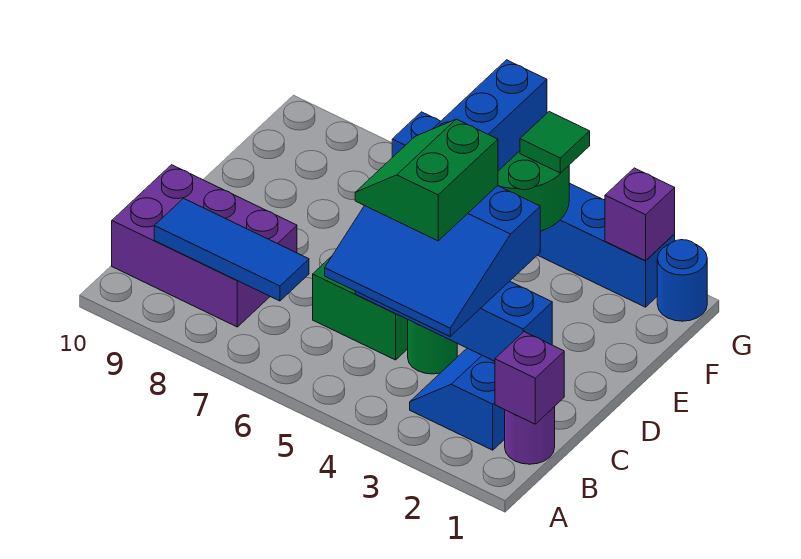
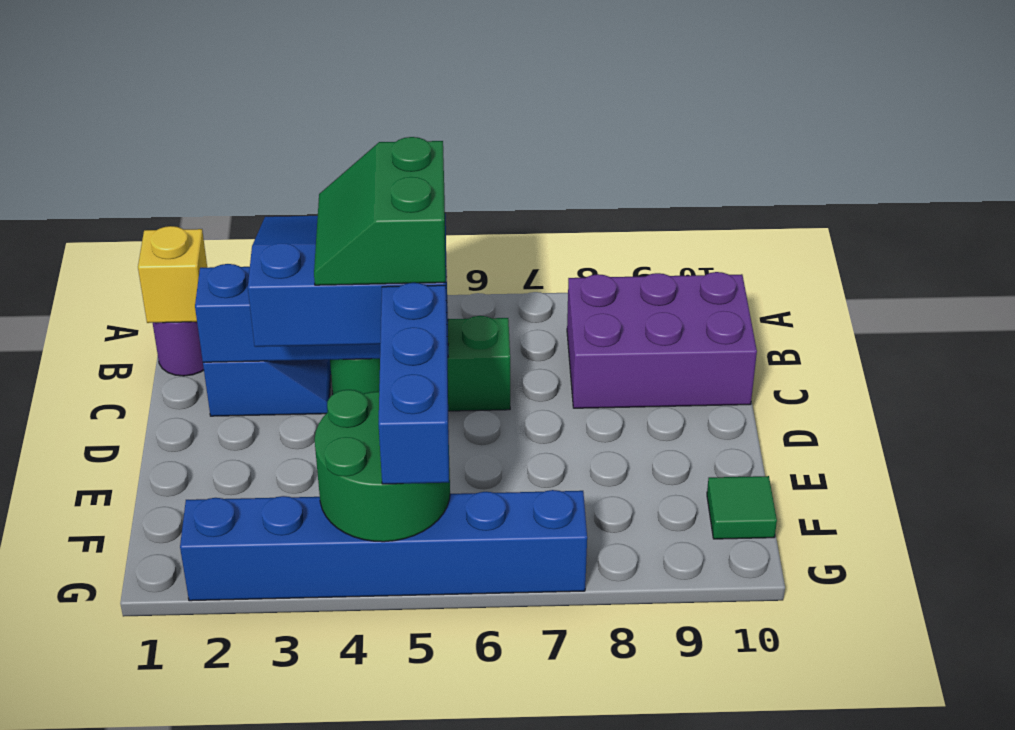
purple 1x1 brick [495,332,564,424] -> yellow 1x1 brick [138,226,207,323]
blue 1x3 tile [154,198,309,301] -> none
green 2x2 slope [355,119,498,241] -> green 2x2 slope turned to [314,137,446,285]
blue 1x1 round brick [657,240,707,321] -> none
purple 1x1 brick [605,168,675,261] -> none
green 1x1 tile [520,112,590,173] -> green 1x1 tile moved to [707,476,777,539]

